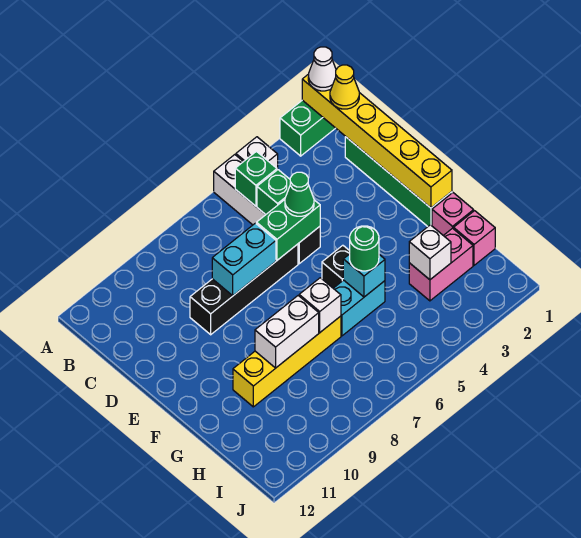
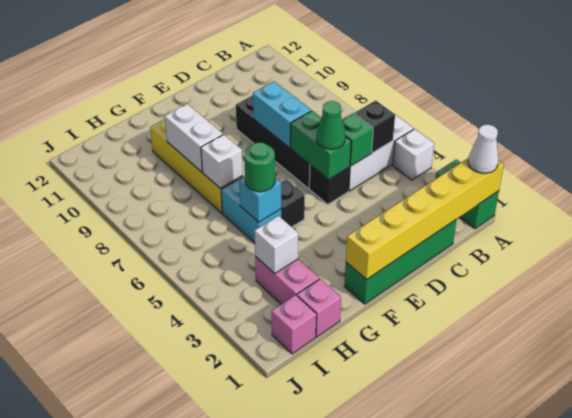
yellow 1x1 cone [330,65,359,109] -> none
green 1x1 brick [235,151,277,206] -> black 1x1 brick [355,100,395,152]
pink 1x1 brick [432,193,474,235] -> pink 1x1 brick moved to [272,295,316,354]

